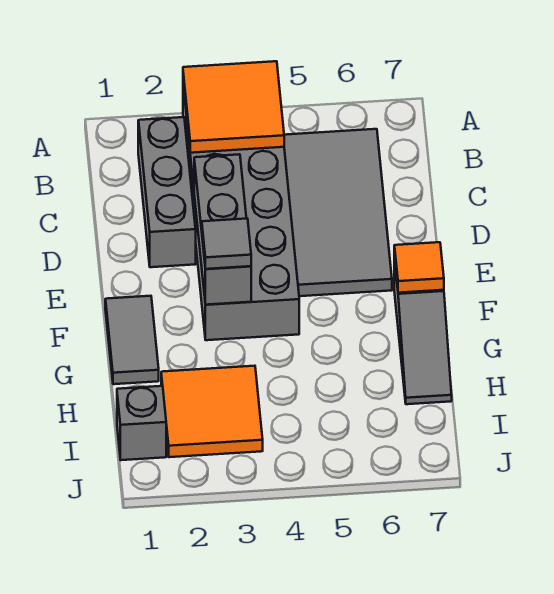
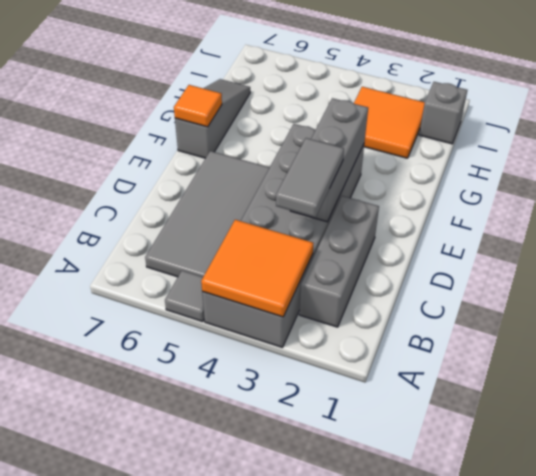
grey 1x2 tile [105,296,159,384] -> grey 1x2 tile moved to [276,138,344,218]
grey 1x1 tile [202,219,251,269] -> grey 1x1 tile moved to [165,271,204,322]

